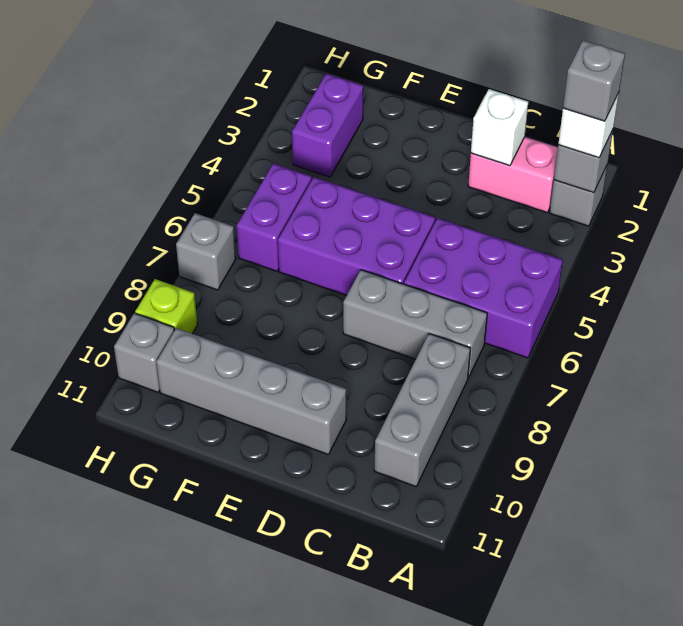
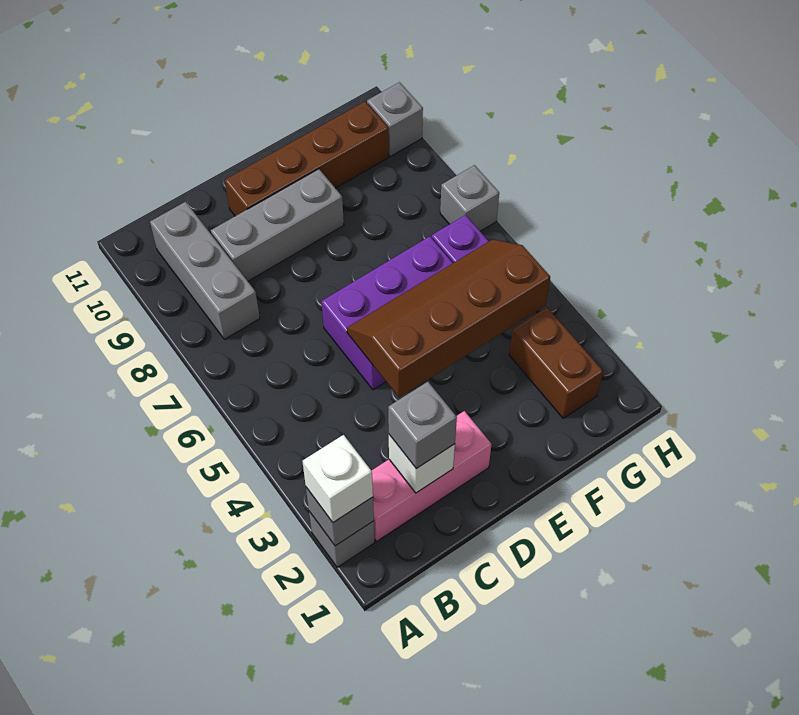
grey 1x1 brick [563,40,625,121] -> grey 1x1 brick moved to [388,382,457,469]
purple 2x3 brick [404,218,563,358] -> none
pink 1x2 brick [468,137,558,213] -> pink 1x3 brick [371,411,492,541]
grey 1x3 brick [343,270,487,378] -> grey 1x3 brick moved to [211,169,344,281]
none -> brown 2x4 slope [347,239,550,397]
grey 1x4 brick [156,328,346,455] -> brown 1x4 brick [225,101,389,216]
purple 1x2 brick [292,74,363,177] -> brown 1x2 brick [509,307,603,418]
lime 1x1 brick [135,279,197,334] -> none

